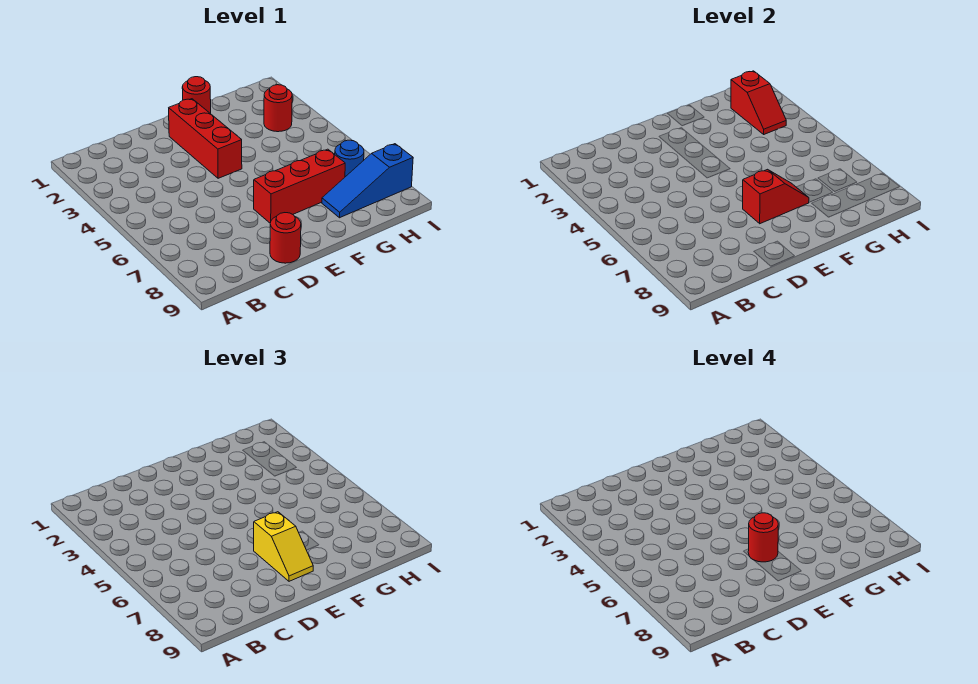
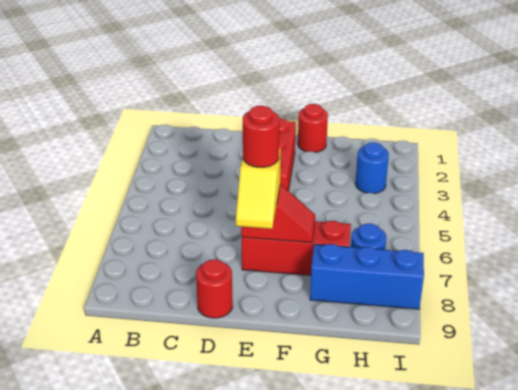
blue 1x3 slope [322,144,413,218] -> blue 1x3 brick [310,244,424,309]
red 1x2 slope [731,71,786,134] -> none
red 1x1 round brick [264,85,292,132] -> blue 1x1 round brick [355,142,389,193]

